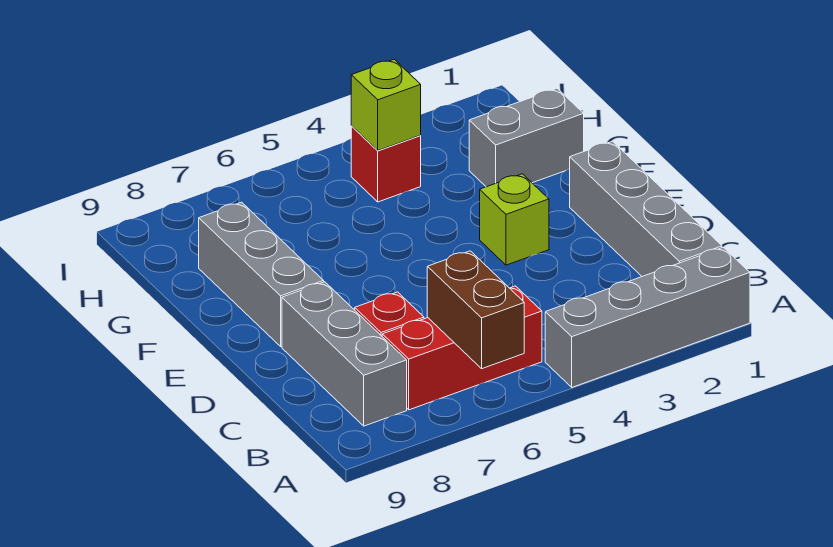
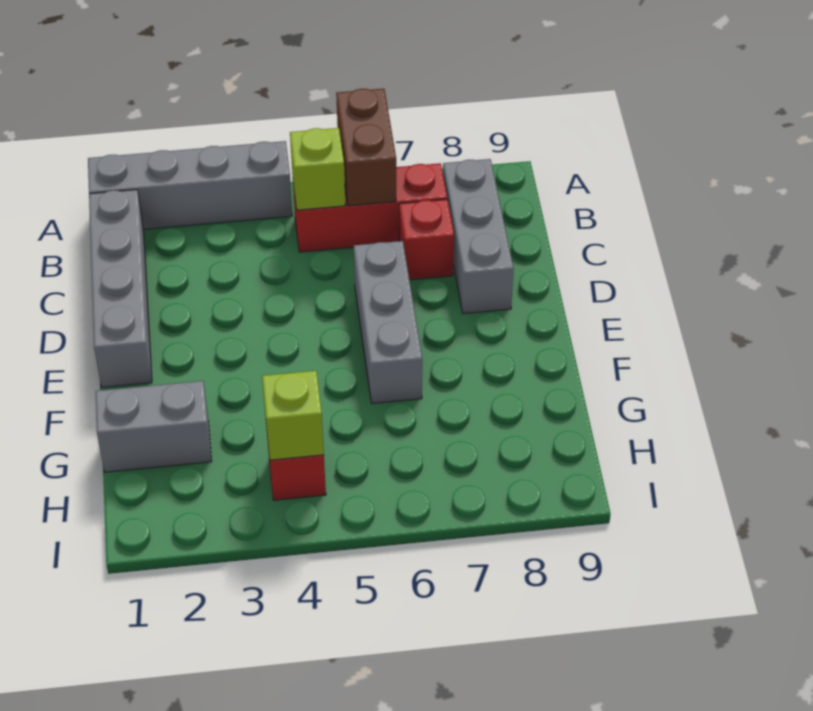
lime 1x1 brick [480,174,549,265] -> lime 1x1 brick moved to [290,128,345,210]
grey 1x3 brick [199,202,324,346] -> grey 1x3 brick moved to [354,241,422,403]

